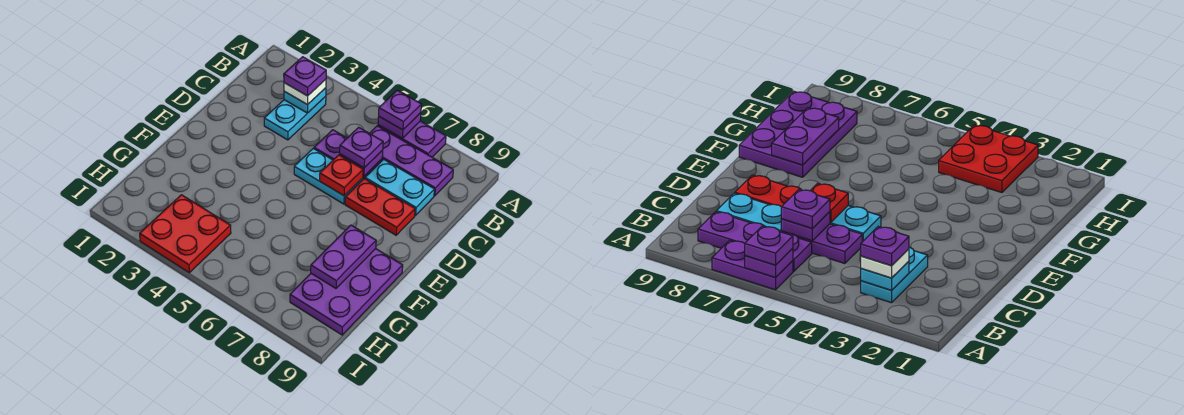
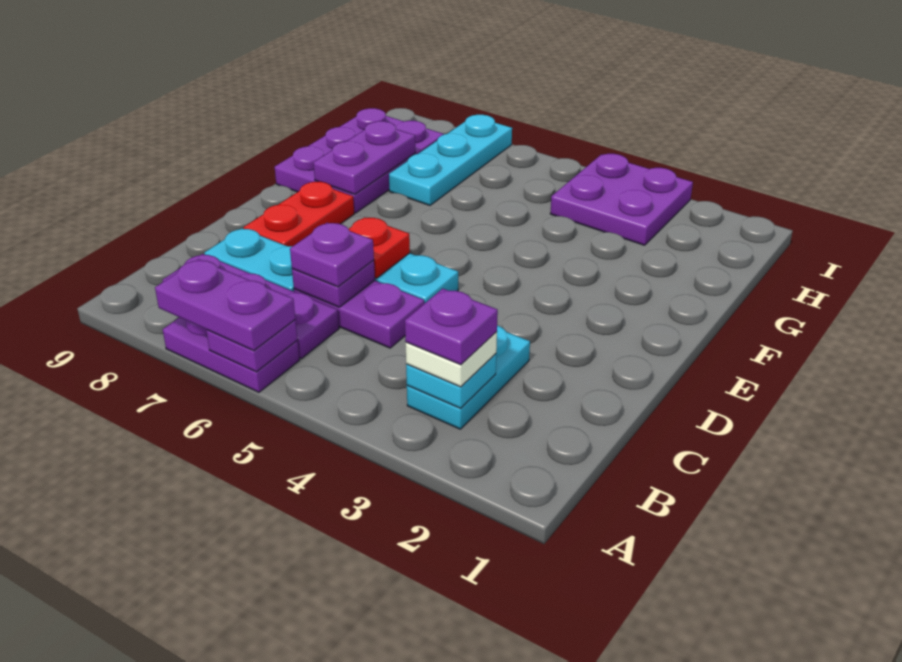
purple 1x1 plate [379,90,421,130] -> purple 1x2 plate [155,259,295,351]
red 1x2 plate [345,179,415,235] -> red 1x2 plate turned to [244,182,354,246]
none -> cyan 1x3 plate [389,115,512,205]
red 2x2 plate [140,195,231,273] -> purple 2x2 plate [550,154,693,245]

